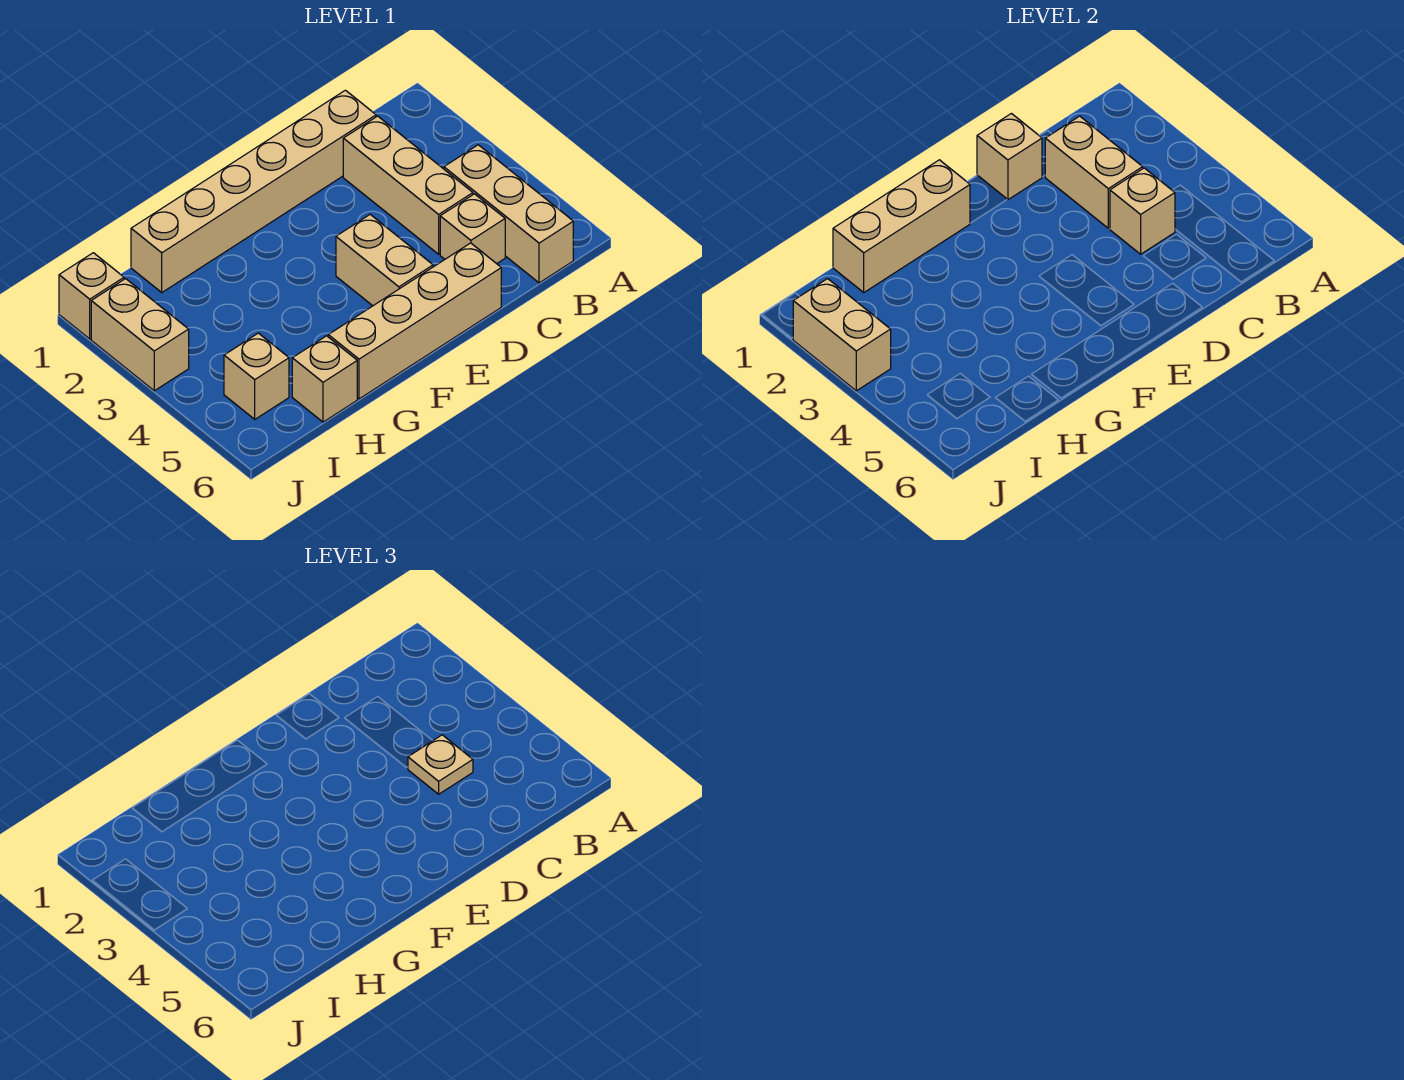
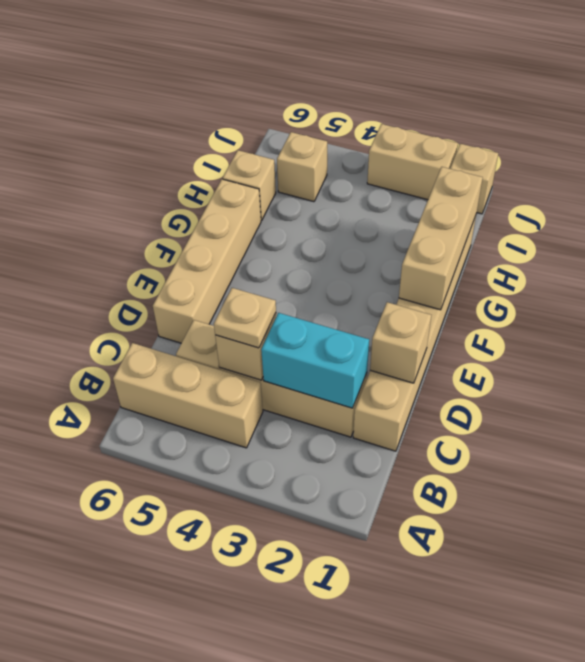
tan 1x2 brick [1045,116,1143,228] -> cyan 1x2 brick [261,313,369,408]
tan 1x2 brick [336,215,433,306] -> none
tan 1x2 brick [793,279,891,391] -> none

